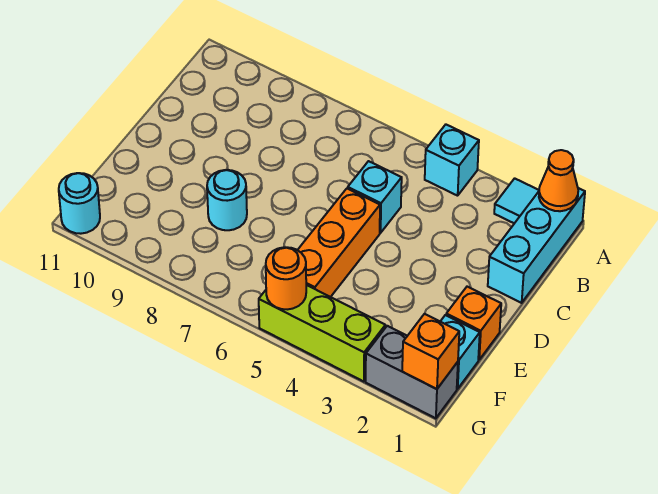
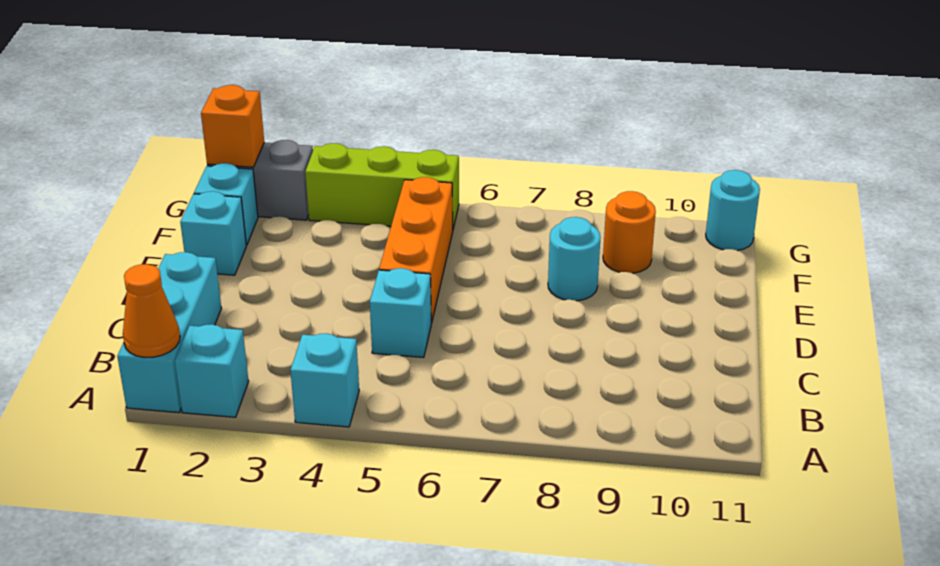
cyan 1x1 tile [494,178,539,223] -> cyan 1x1 brick [175,324,249,417]
orange 1x1 brick [446,287,501,360] -> cyan 1x1 brick [180,191,246,275]
orange 1x1 round brick [266,247,306,309] -> orange 1x1 round brick moved to [603,191,656,273]

